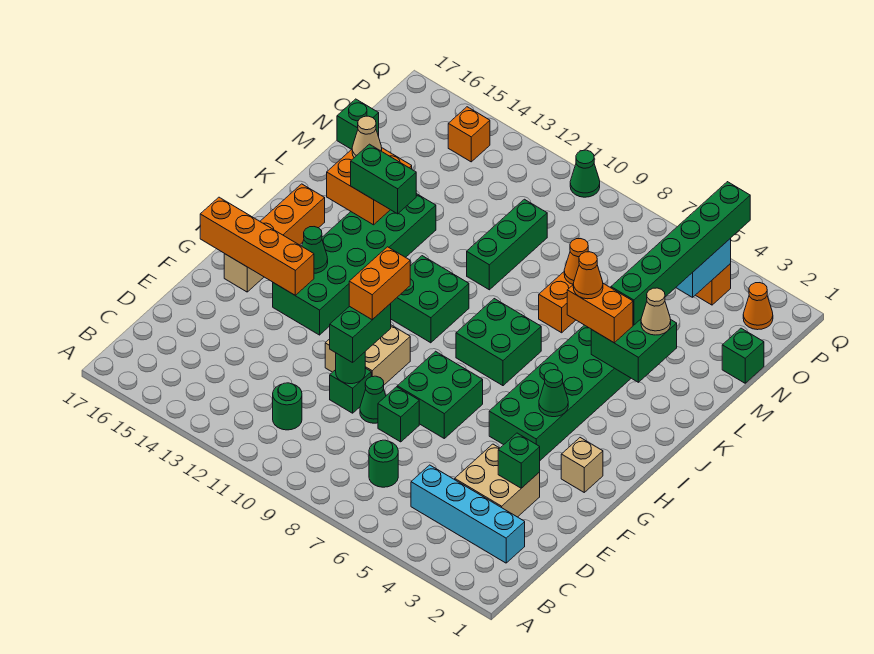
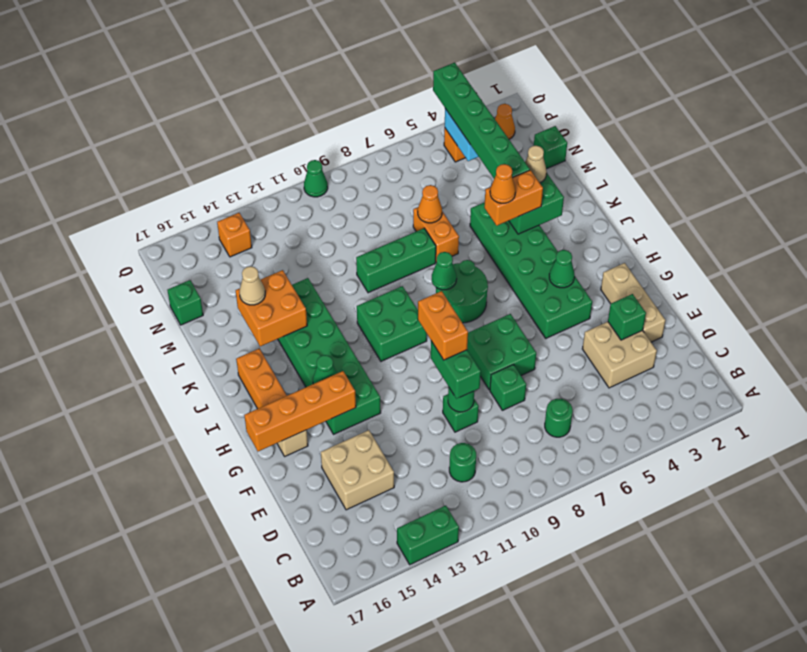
cyan 1x4 brick [411,465,525,563] -> none
green 1x1 cone [360,376,386,423] -> green 1x1 cone moved to [432,252,457,290]
tan 2x2 brick [325,325,410,385] -> tan 2x2 brick moved to [321,430,394,510]
tan 1x1 brick [561,438,603,492] -> tan 1x3 brick [601,263,666,342]
green 2x2 brick [456,299,541,386] -> green 2x2 round brick [436,260,488,323]
green 1x2 brick [351,144,416,214] -> green 1x2 brick moved to [397,506,459,565]
green 1x3 brick [467,199,547,290] -> green 1x3 brick turned to [356,228,436,293]

